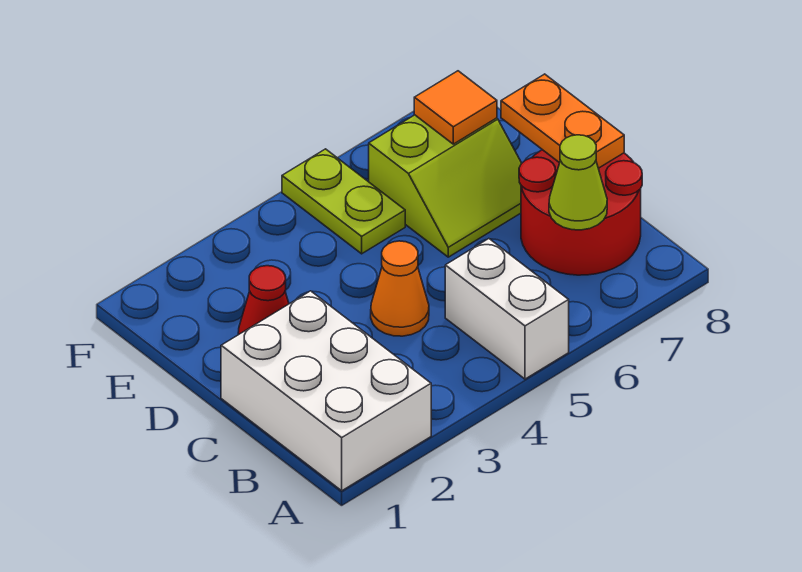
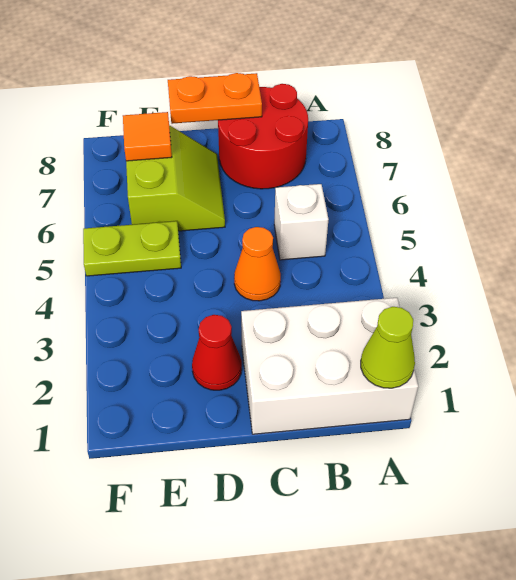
white 1x2 brick [445,239,569,379] -> white 1x1 brick [274,184,329,260]
lime 1x1 cone [549,135,607,230] -> lime 1x1 cone moved to [361,307,415,388]

